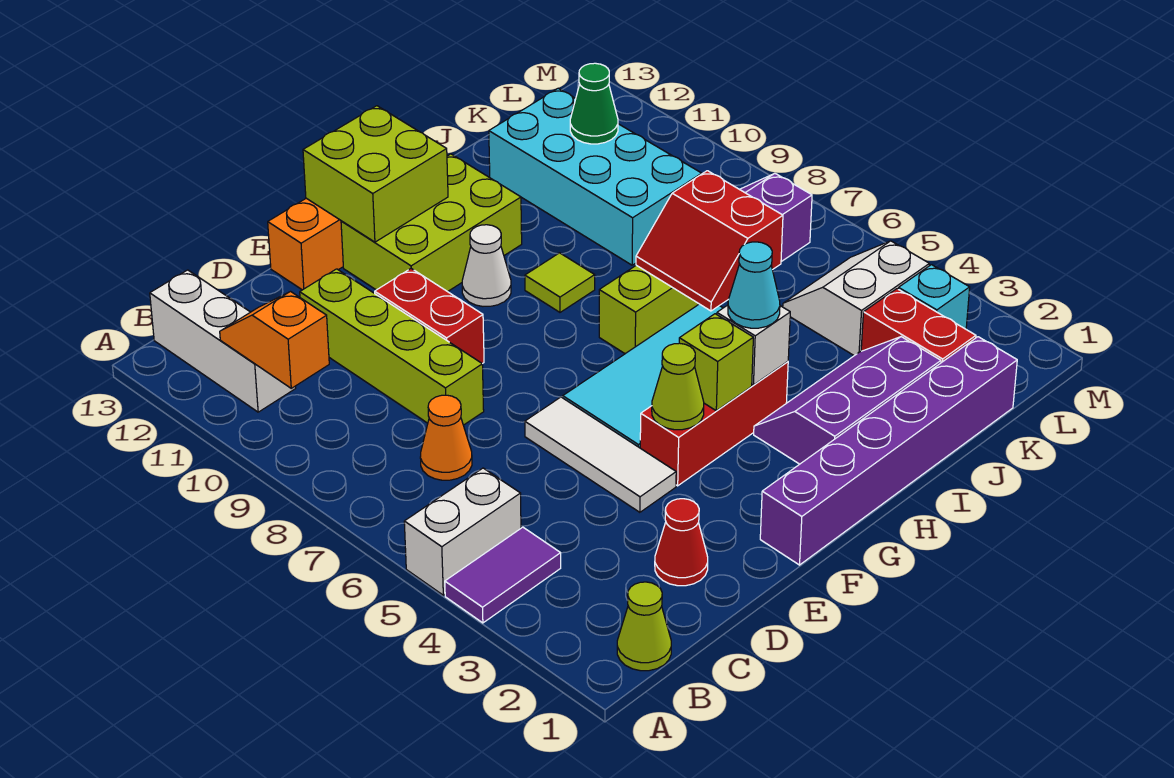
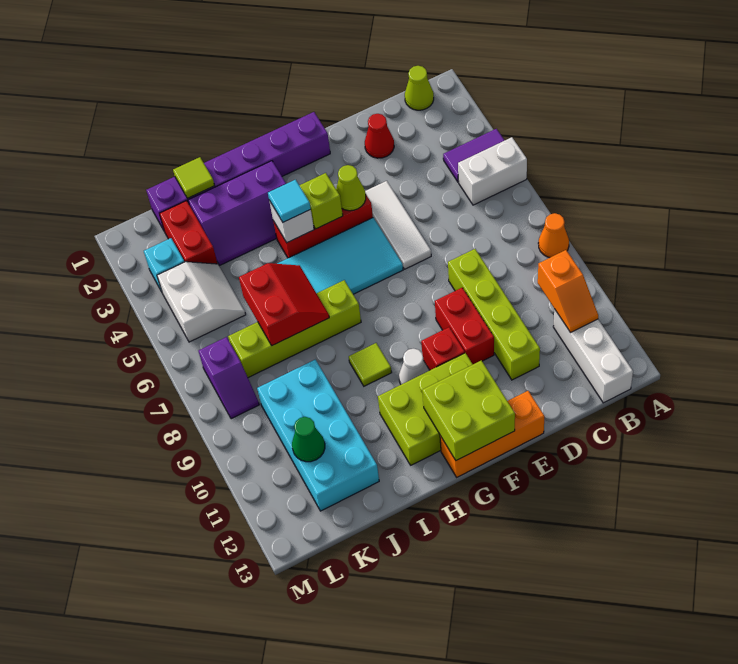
orange 1x1 cone [420,395,472,480] -> orange 1x1 cone moved to [538,213,569,257]
none -> red 1x1 brick [421,327,465,370]
cyan 1x1 cone [728,242,780,328] -> cyan 1x1 tile [268,180,311,222]
none -> lime 1x1 tile [173,157,215,198]
white 2x2 slope [783,241,929,356] -> white 2x2 slope turned to [157,262,246,342]

